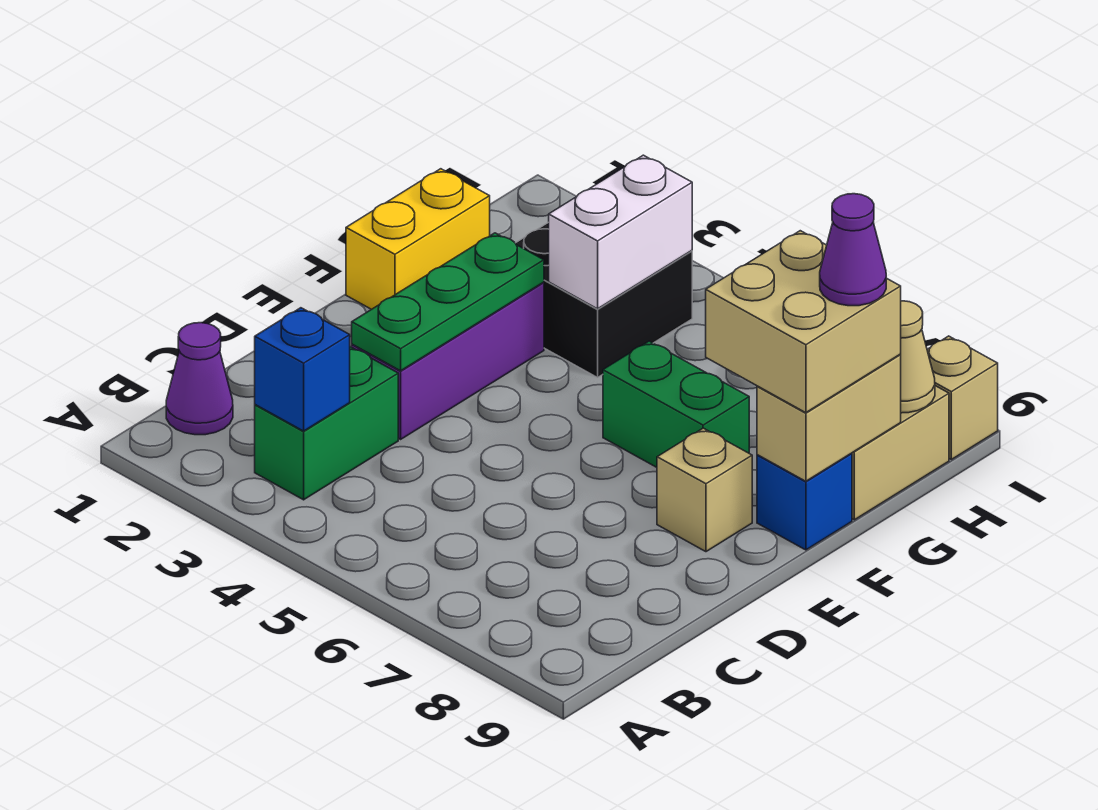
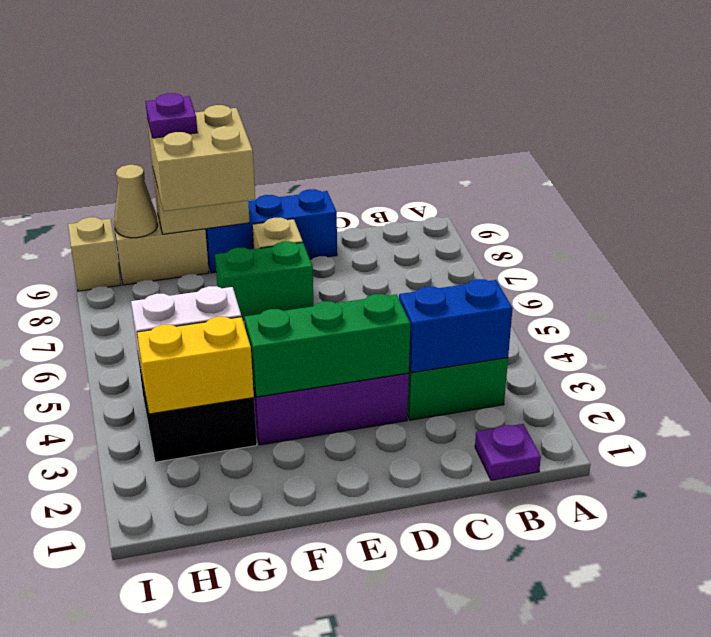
purple 1x1 cone [166,323,233,435] -> purple 1x1 plate [475,424,541,480]
blue 1x1 brick [255,308,350,431] -> blue 1x2 brick [399,279,513,373]
green 1x3 plate [352,233,544,371] -> green 1x3 brick [244,294,410,397]
yellow 1x2 brick [346,169,490,309] -> yellow 1x2 brick moved to [137,317,254,414]
green 1x2 brick [603,341,749,467] -> green 1x2 brick turned to [215,241,314,321]
blue 1x1 brick [757,453,852,550] -> blue 1x3 brick [205,189,337,273]
purple 1x1 cone [820,194,886,306] -> purple 1x1 plate [145,93,197,138]

